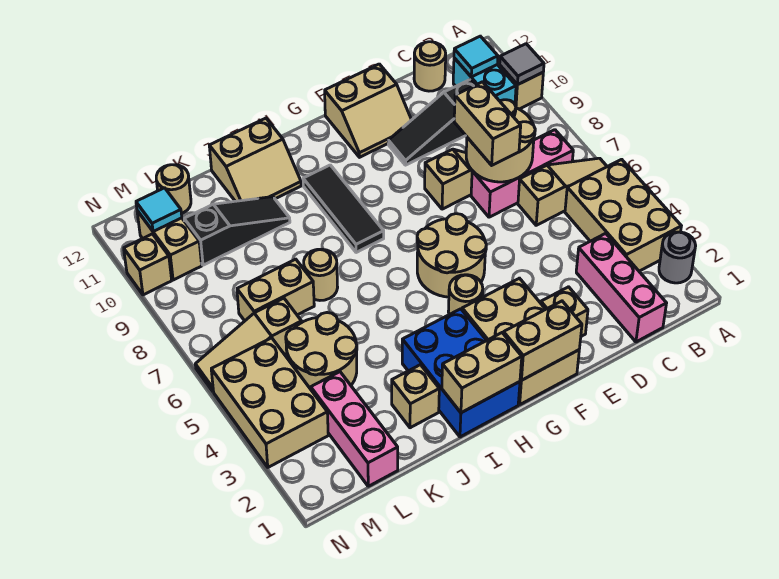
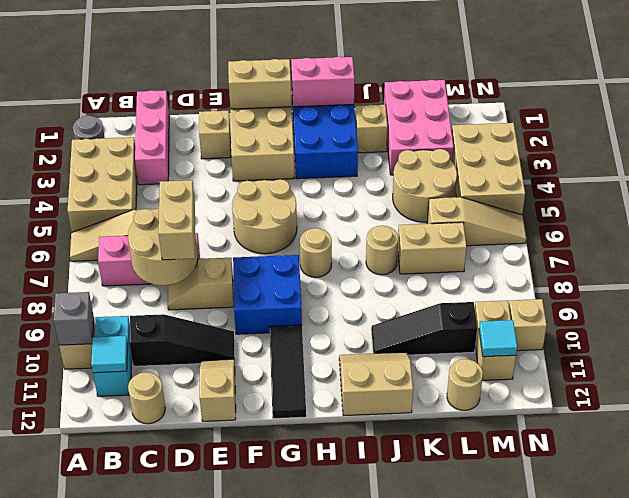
grey 1x1 tile [500,44,544,85] -> grey 1x1 brick [54,292,94,345]
tan 2x2 slope [325,64,411,157] -> tan 1x2 slope [200,359,236,421]
none -> blue 2x2 brick [233,255,302,334]
tan 1x1 round brick [448,275,483,315] -> tan 1x1 round brick moved to [300,228,332,277]
tan 1x2 brick [442,333,522,413] -> pink 1x2 brick [291,57,354,107]
black 1x3 tile [303,165,384,253] -> black 1x3 tile moved to [269,325,306,419]
pink 1x3 brick [311,372,398,486] -> pink 2x3 brick [384,80,454,175]

